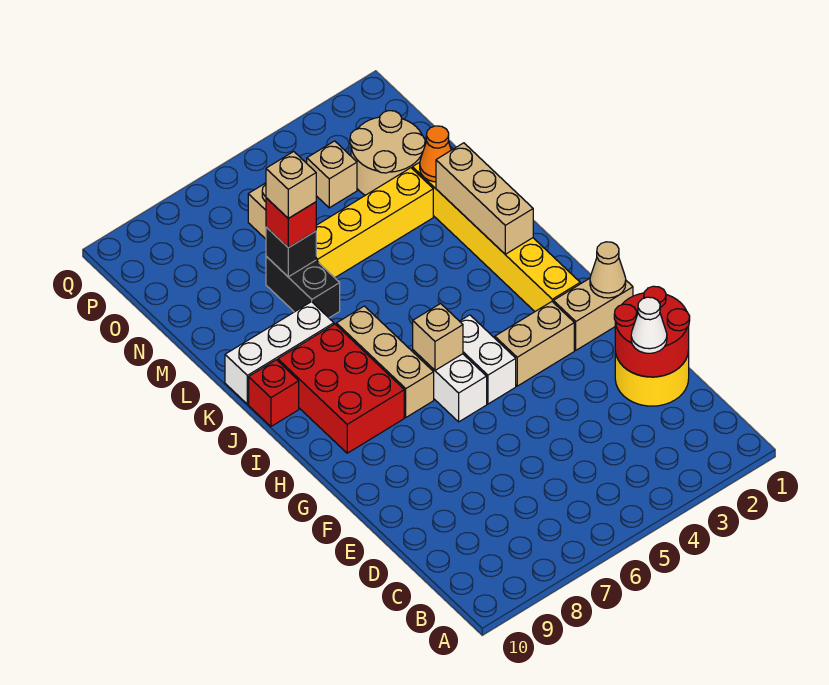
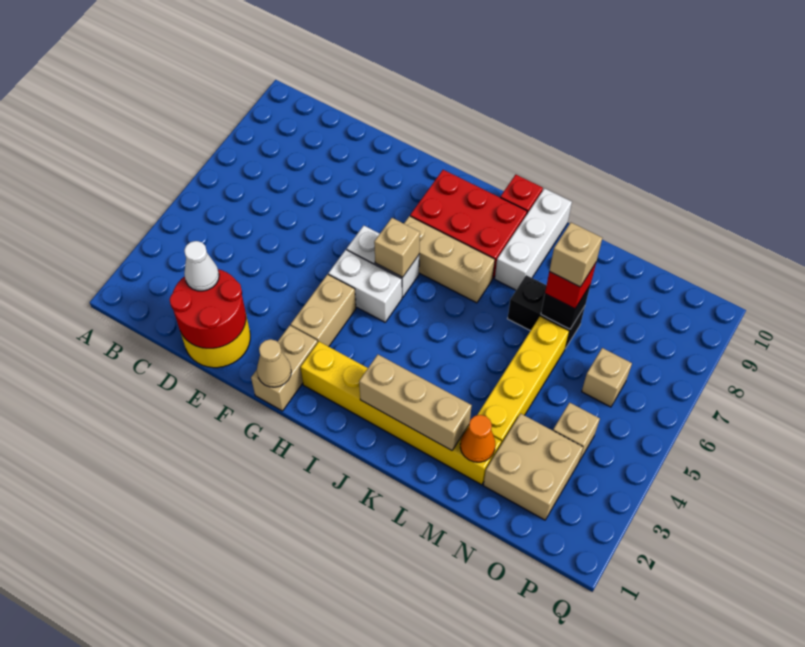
tan 2x2 round brick [350,111,425,195] -> tan 2x2 brick [483,414,583,520]

